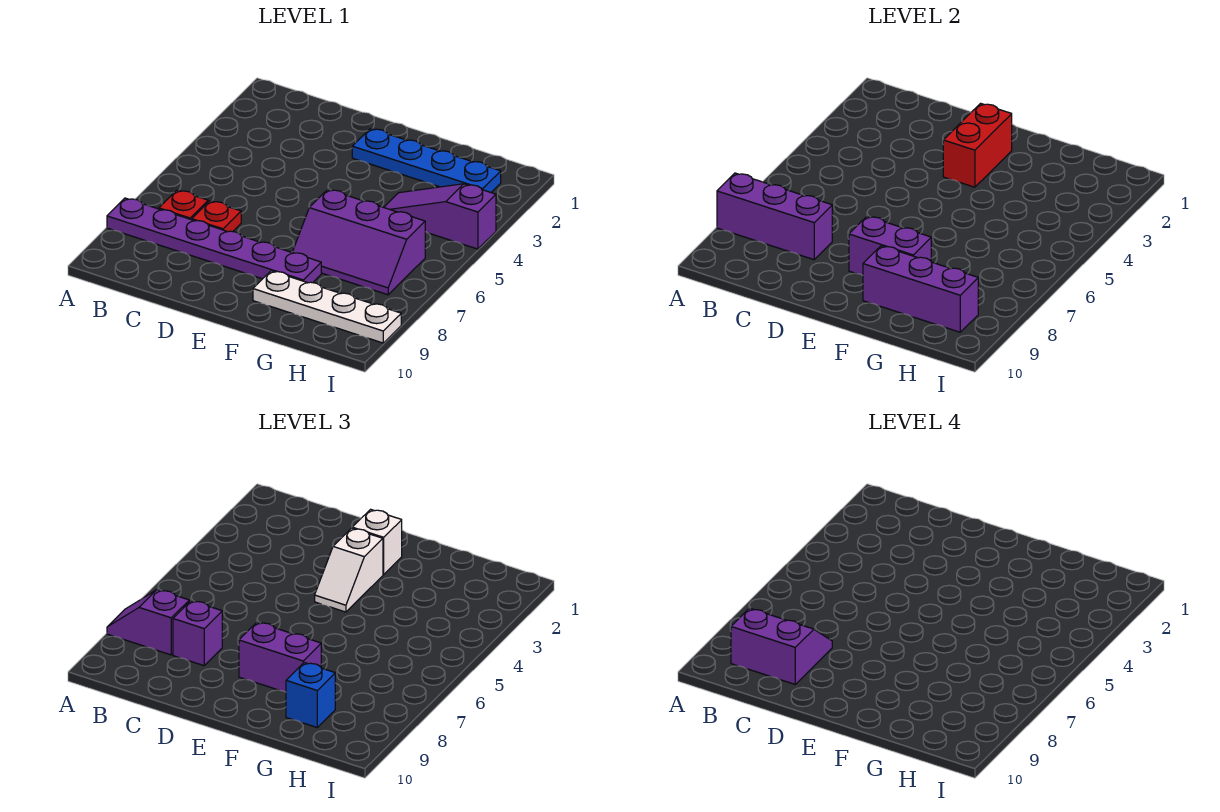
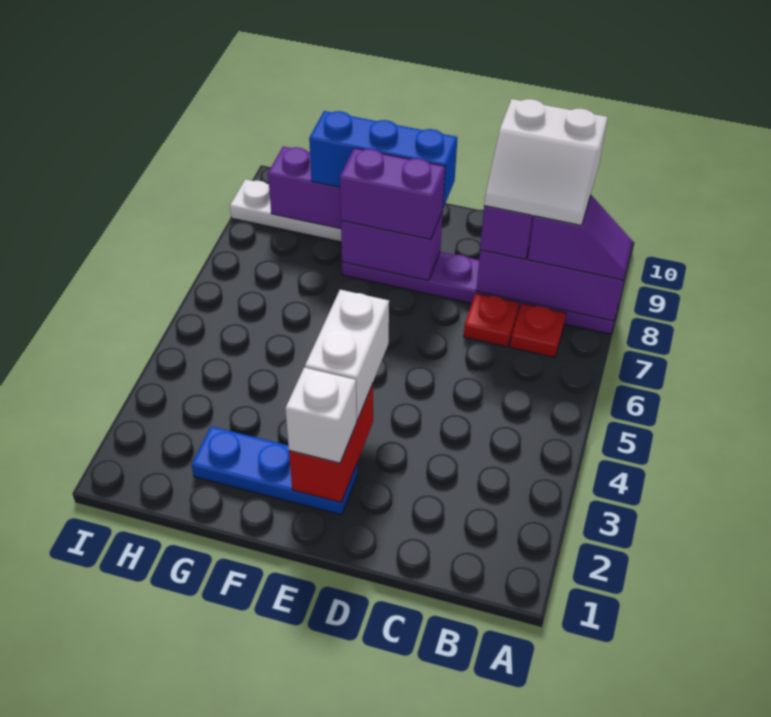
purple 2x2 slope [731,608,832,684] -> white 2x2 slope [484,99,608,225]
blue 1x4 plate [352,128,501,192] -> blue 1x3 plate [192,426,357,515]
white 1x2 slope [315,528,383,612] -> white 1x2 brick [305,290,389,420]
purple 2x3 slope [292,190,425,295] -> none
purple 1x3 slope [384,184,496,249] -> none
blue 1x1 brick [286,663,335,727] -> blue 1x3 brick [309,111,457,208]

